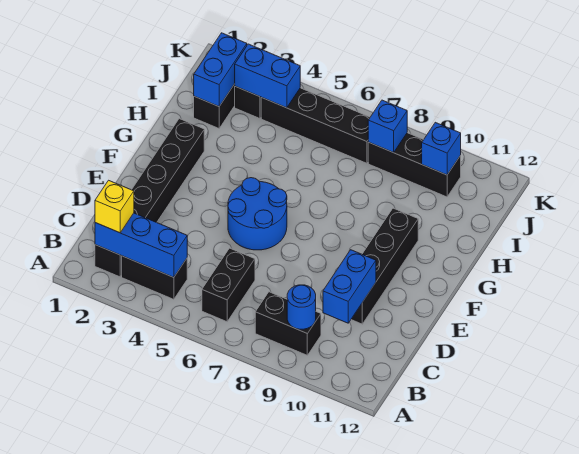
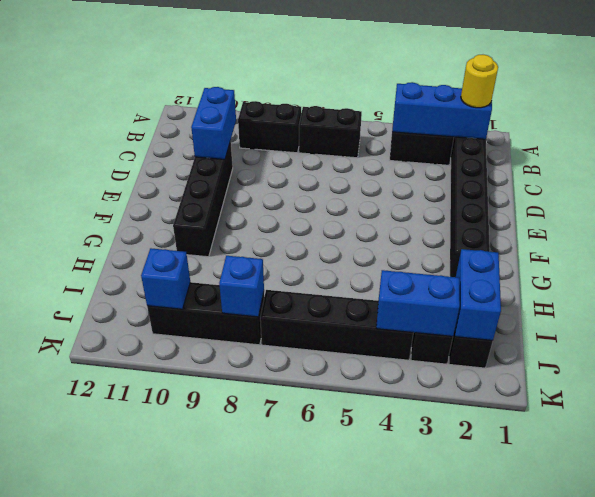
yellow 1x1 brick [95,180,134,233] -> yellow 1x1 round brick [461,55,498,108]
black 1x2 brick [202,248,255,322] -> black 1x2 brick turned to [299,106,362,158]
blue 1x1 round brick [287,285,316,329] -> none
blue 2x2 round brick [228,178,287,250] -> none

